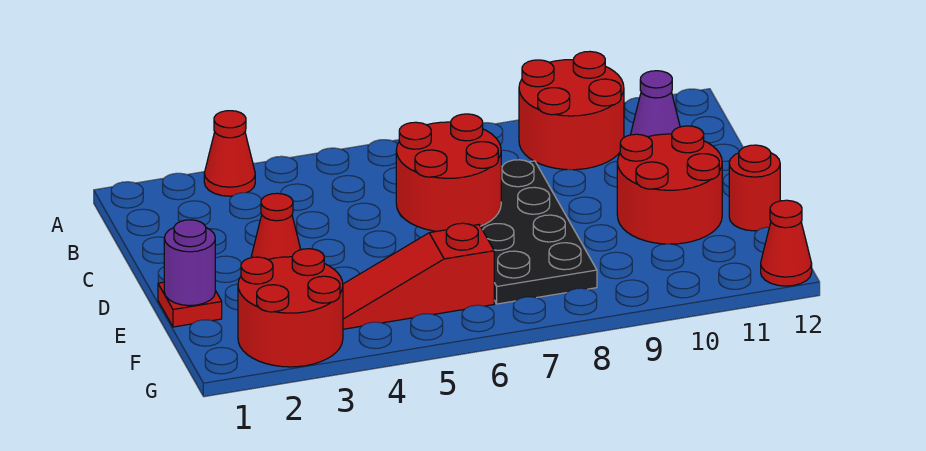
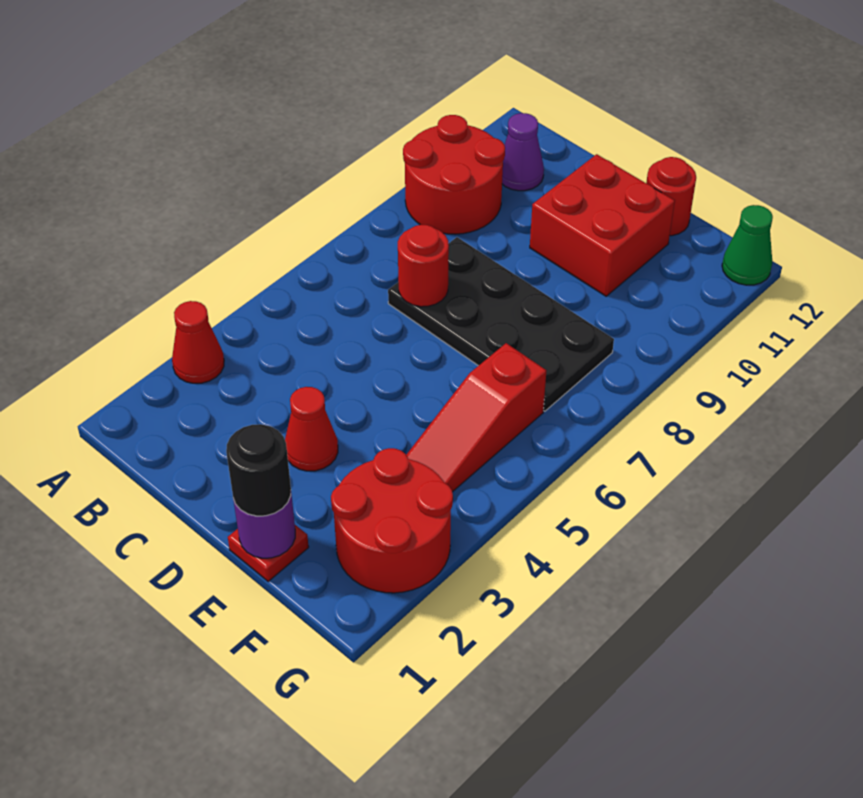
red 2x2 round brick [396,114,501,231] -> red 1x1 round brick [398,225,449,307]
red 2x2 round brick [617,126,722,244] -> red 2x2 brick [530,154,675,296]
none -> black 1x1 round brick [226,424,291,516]
red 1x1 cone [761,200,812,286] -> green 1x1 cone [722,205,773,285]

